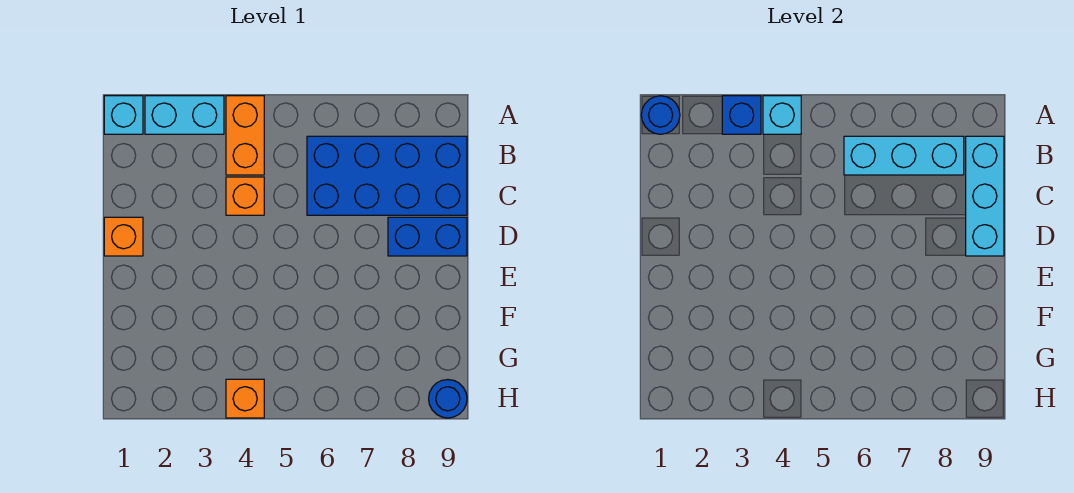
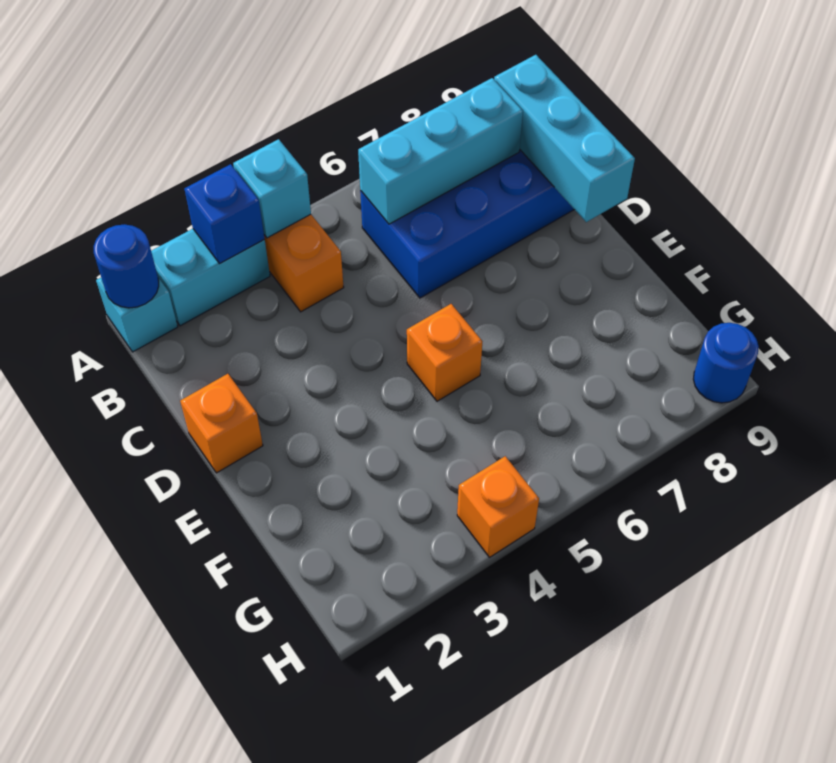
orange 1x1 brick [226,177,264,215] -> orange 1x1 brick moved to [407,304,482,401]
blue 1x2 brick [388,217,467,256] -> none

